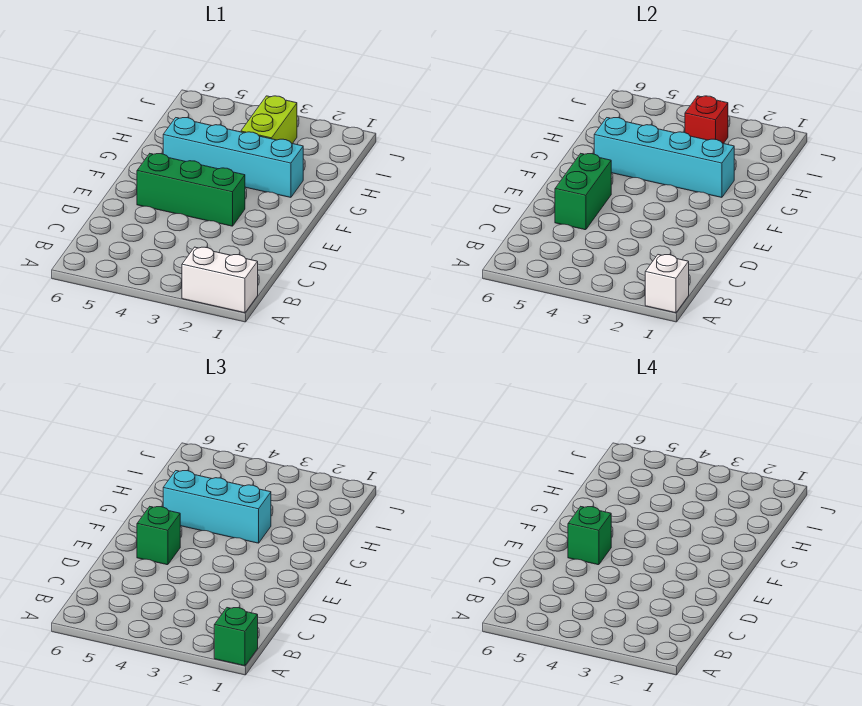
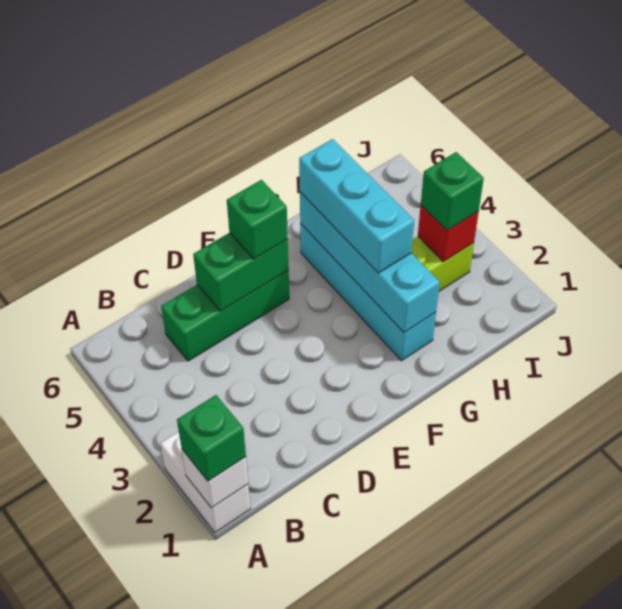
green 1x3 brick [137,154,245,226] -> green 1x3 brick turned to [161,270,289,361]
green 1x1 brick [568,507,611,565] -> green 1x1 brick moved to [421,152,484,230]

